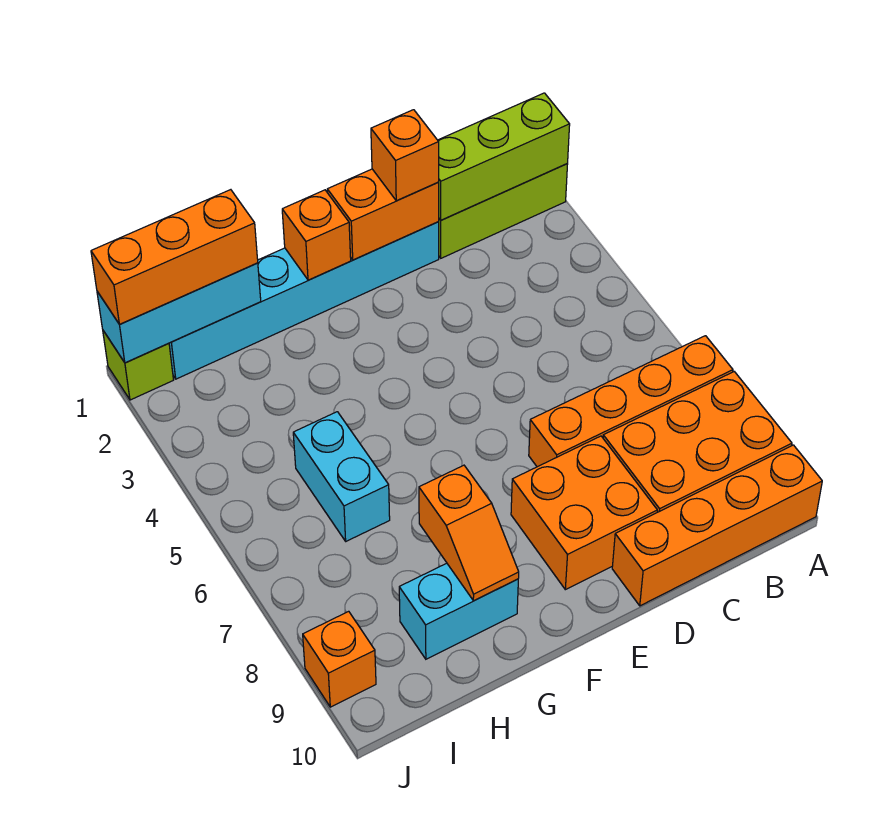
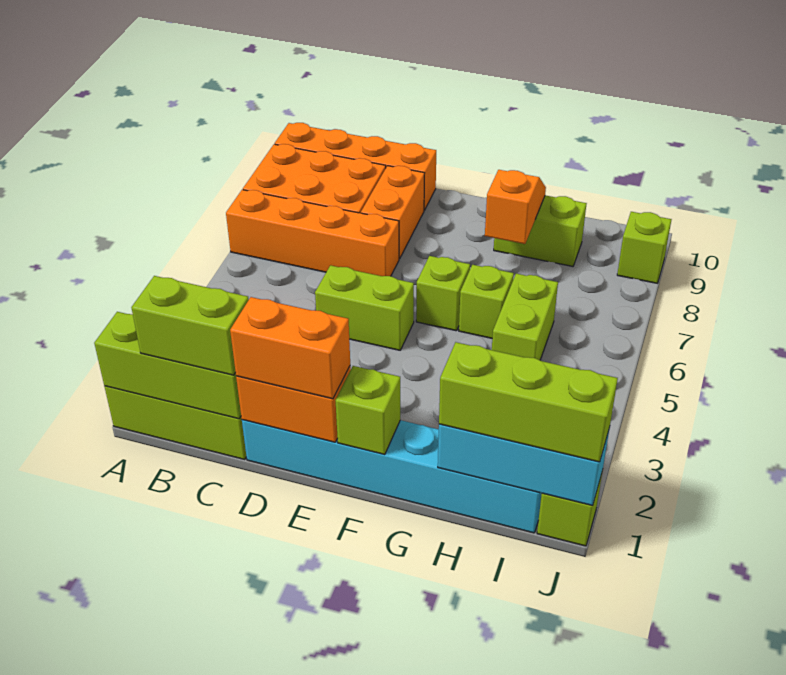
none -> lime 1x2 brick [131,276,249,375]
orange 1x1 brick [371,110,439,201] -> orange 1x2 brick [230,297,350,399]
none -> lime 1x2 brick [315,265,414,350]
orange 2x2 brick [511,436,657,590] -> orange 1x2 brick [361,166,424,259]
orange 1x1 brick [282,190,351,280] -> lime 1x1 brick [335,366,400,455]
none -> lime 1x1 brick [416,256,470,331]
none -> lime 1x1 brick [459,265,514,338]
cyan 1x2 brick [399,563,518,659] -> lime 1x2 brick [494,195,587,266]
orange 1x3 brick [91,190,258,325] -> lime 1x3 brick [439,342,618,462]
cyan 1x2 brick [293,412,390,541] -> lime 1x2 brick [492,274,558,360]
orange 1x1 brick [303,611,376,707] -> lime 1x1 brick [617,212,672,283]

